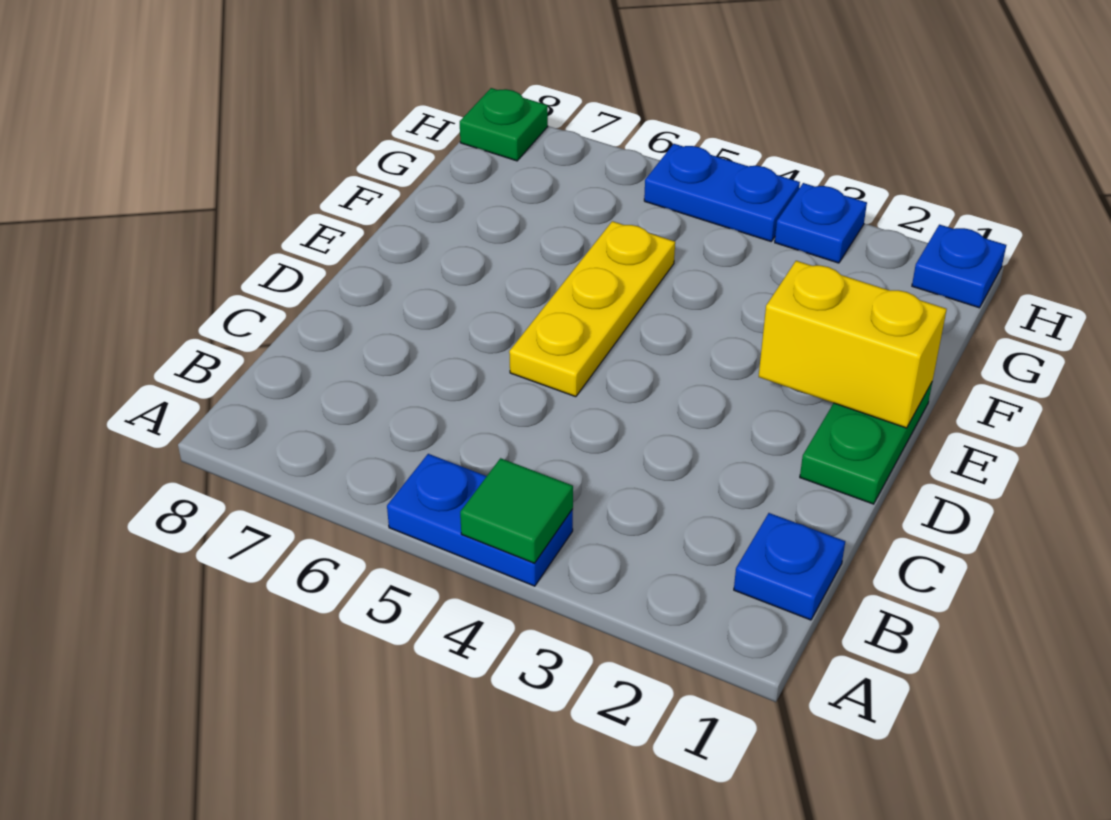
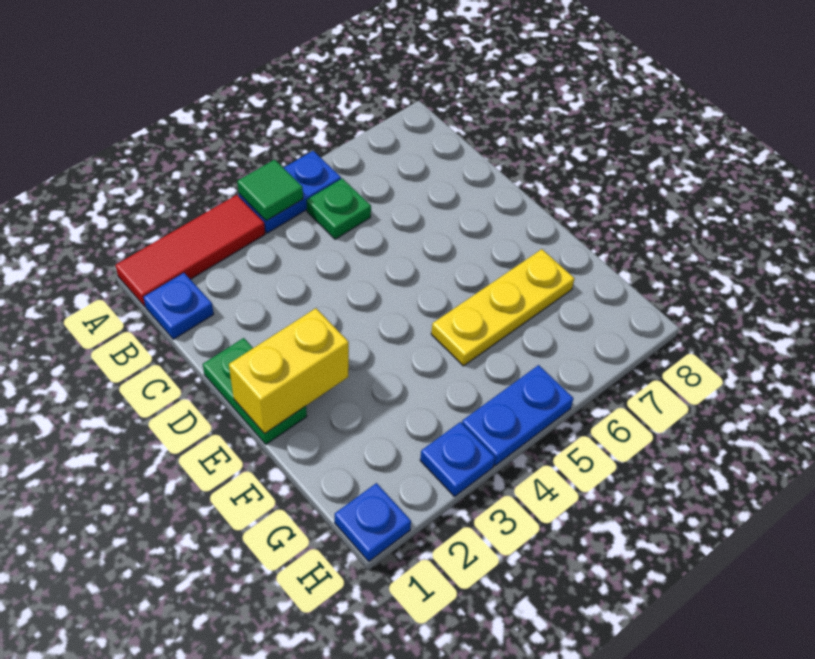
none -> red 1x3 tile [115,195,265,306]
yellow 1x3 plate [509,221,675,397] -> yellow 1x3 plate turned to [431,249,575,366]
green 1x1 plate [460,88,548,161] -> green 1x1 plate moved to [306,178,371,239]

